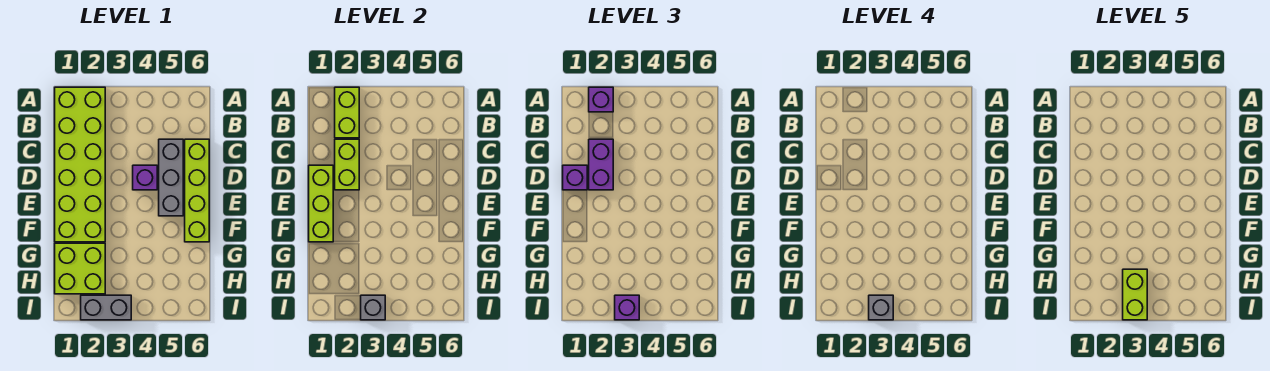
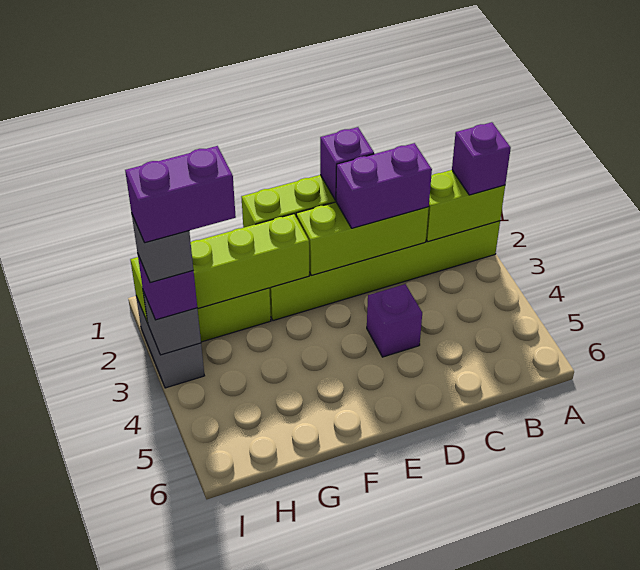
lime 1x2 brick [335,139,359,190] -> lime 1x3 brick [296,202,429,275]
grey 1x3 brick [159,139,183,216] -> none
lime 1x4 brick [185,139,209,242] -> lime 1x4 brick moved to [130,214,309,323]
lime 1x2 brick [1123,269,1147,320] -> purple 1x2 brick [125,146,236,243]

